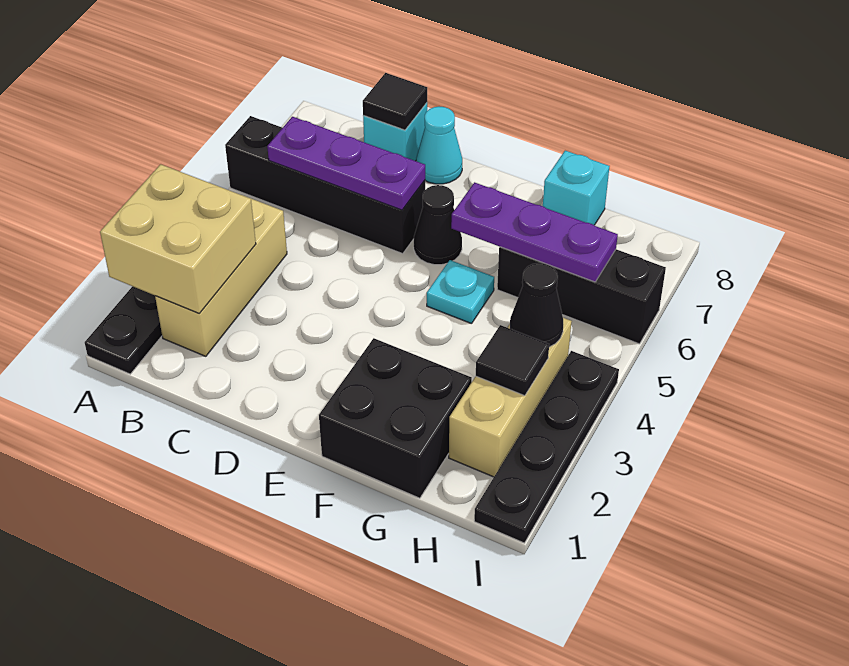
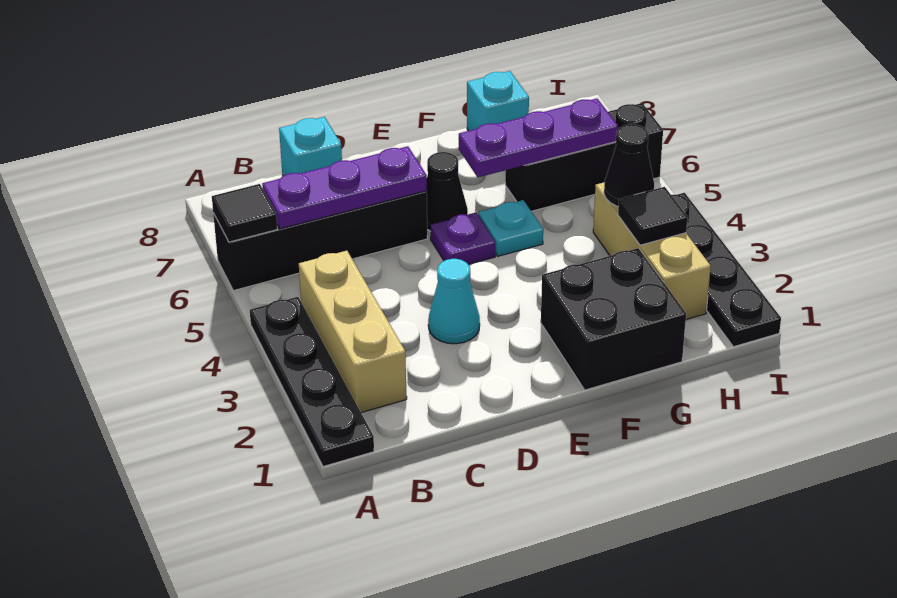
tan 2x2 brick [100,164,256,314] -> none
black 1x1 tile [363,73,427,130] -> black 1x1 tile moved to [212,184,277,242]
cyan 1x1 cone [416,107,462,184] -> cyan 1x1 cone moved to [428,259,480,344]
none -> purple 1x1 plate [431,213,495,264]

